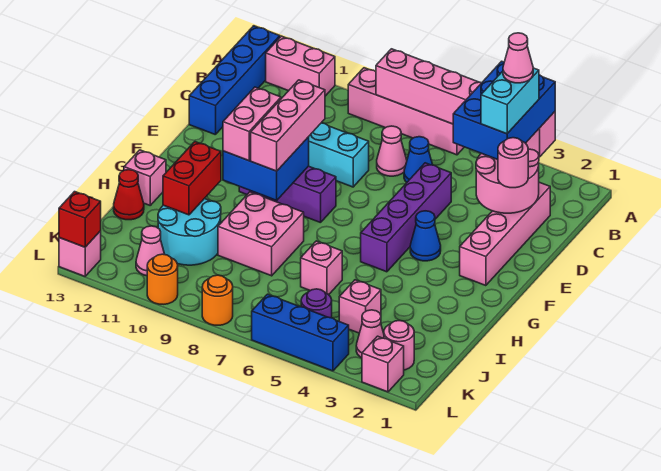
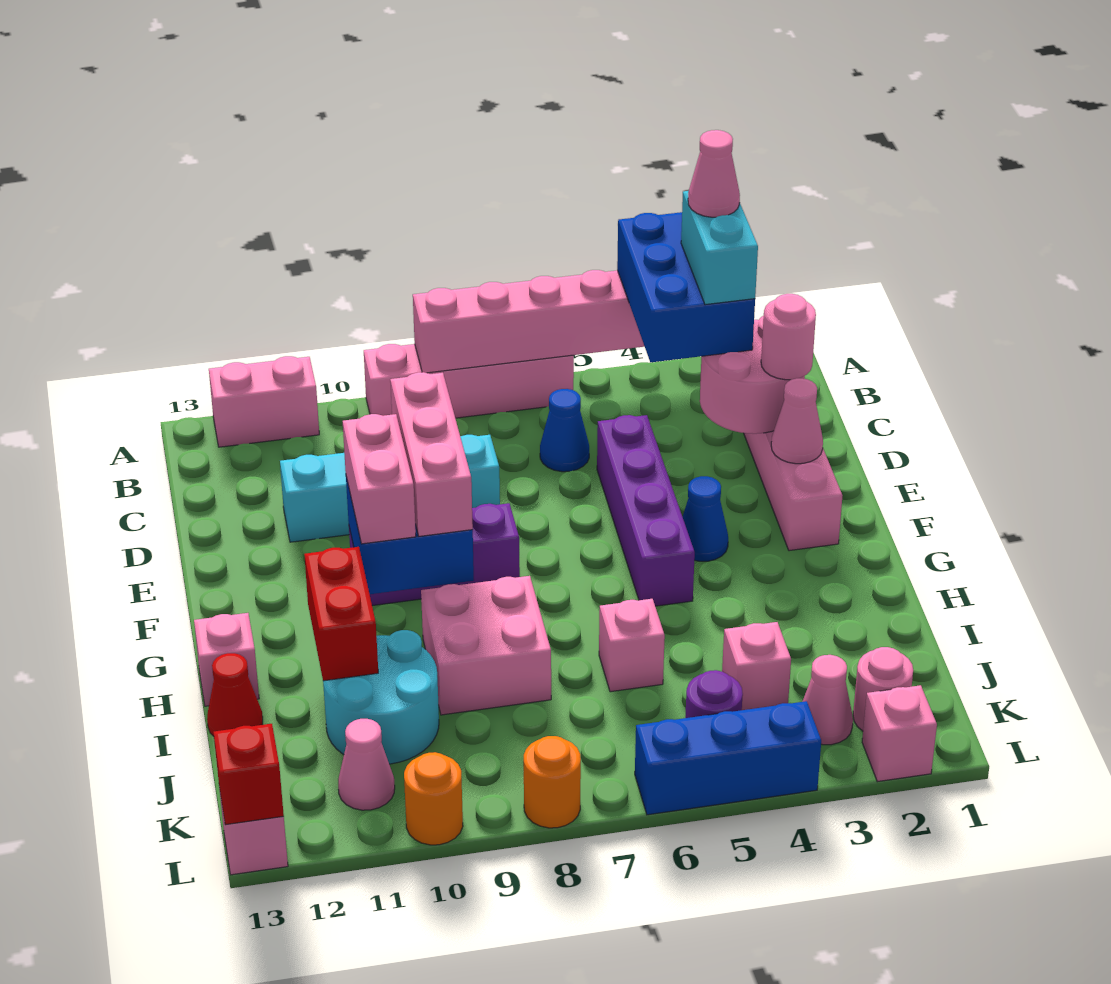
blue 1x4 brick [189,26,280,135] -> none
pink 1x1 cone [377,126,407,176] -> pink 1x1 cone moved to [771,378,823,464]

